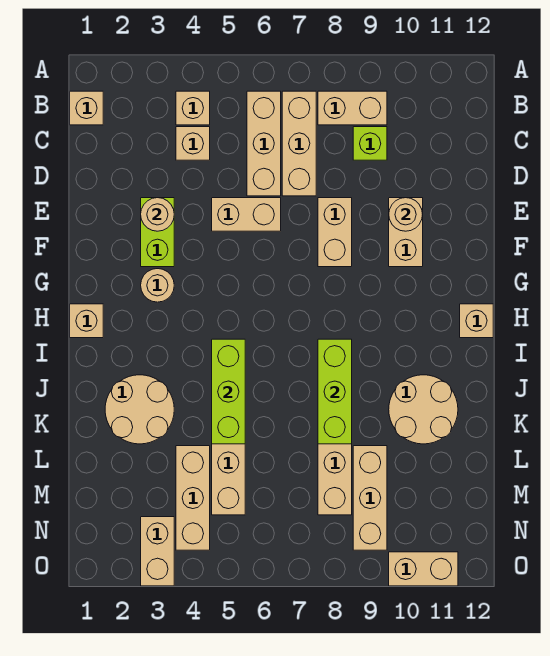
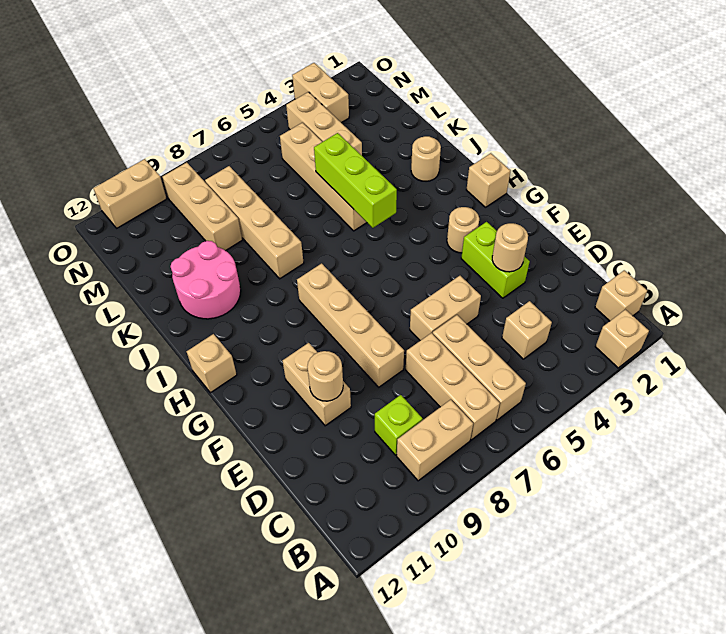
tan 1x1 brick [176,91,210,125] -> tan 1x1 brick moved to [595,310,649,368]
tan 1x2 brick [318,198,352,267] -> tan 1x4 brick [297,263,404,387]
lime 1x3 brick [318,339,352,444] -> none
tan 2x2 round brick [105,375,174,444] -> tan 1x1 round brick [411,136,441,181]
tan 2x2 round brick [389,375,458,444] -> pink 2x2 round brick [170,241,241,319]

